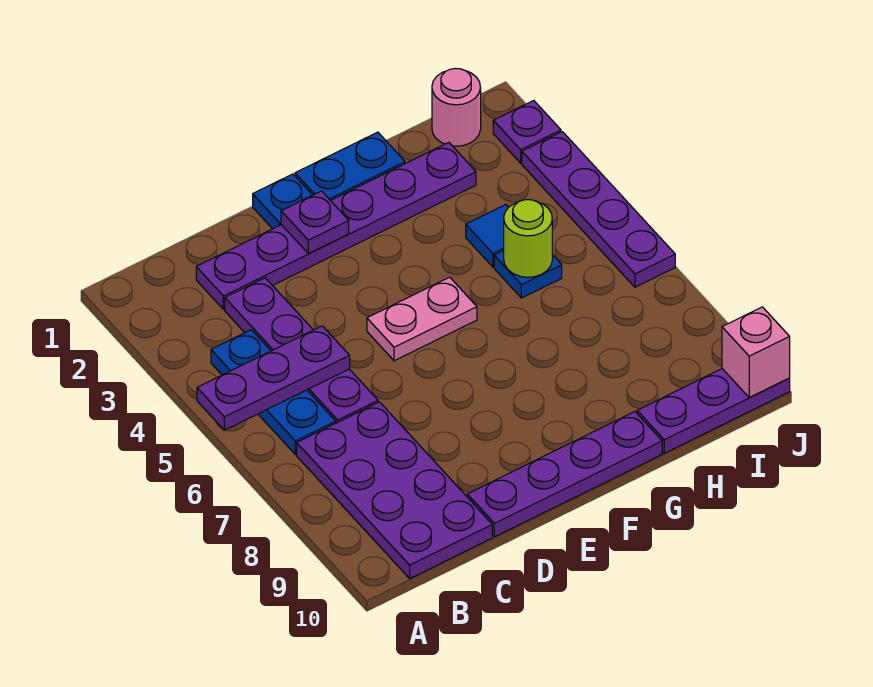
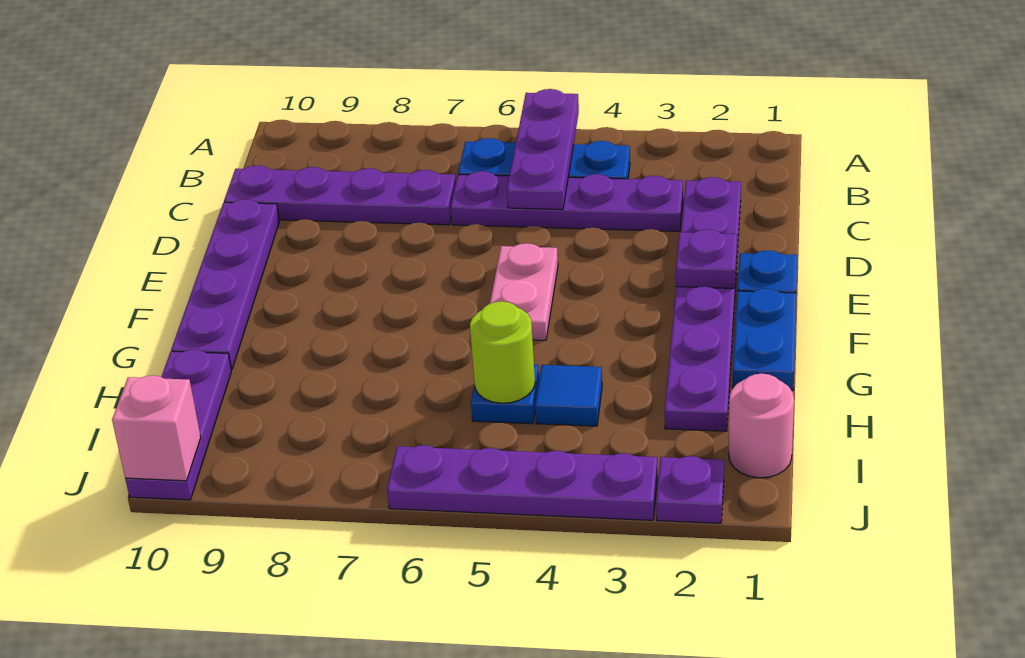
purple 2x4 plate [297,402,492,578] -> purple 1x4 plate [224,166,456,225]

